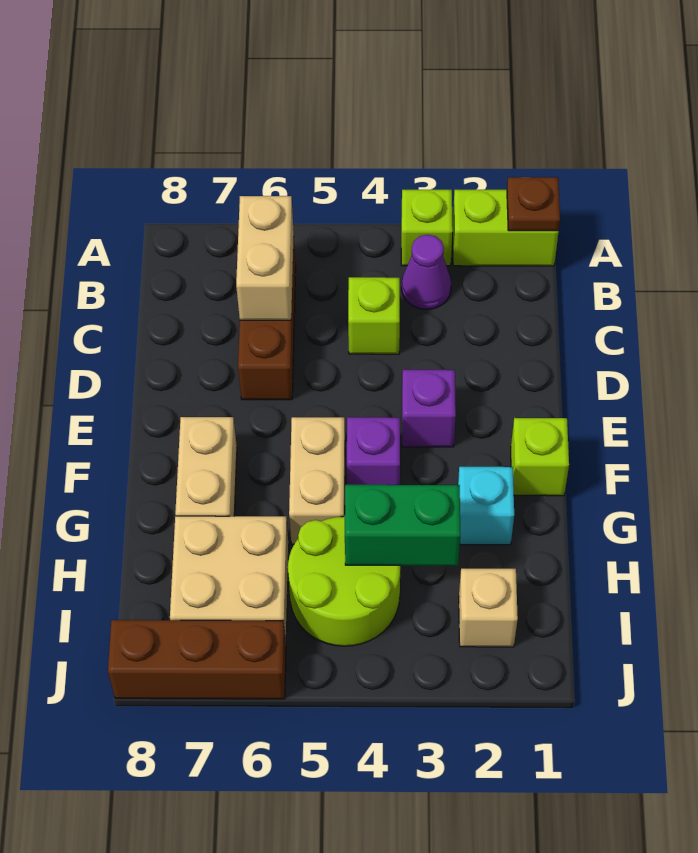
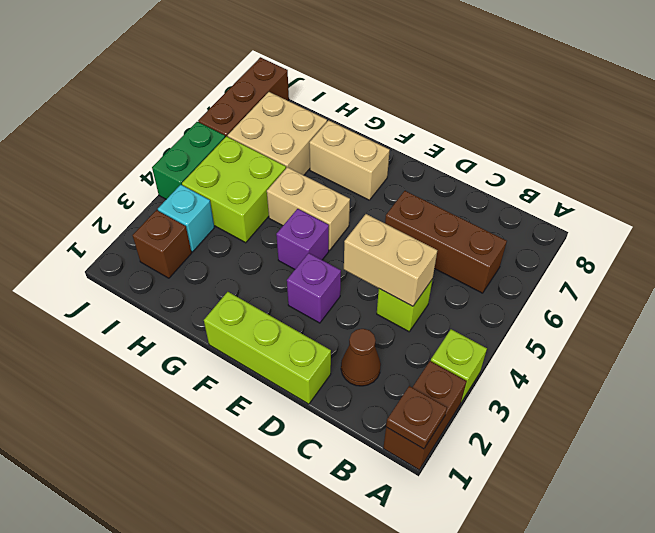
lime 1x2 brick [453,190,559,266] -> brown 1x2 brick [383,361,467,470]
purple 1x1 cone [402,235,451,309] -> none
tan 1x2 brick [236,196,294,320] -> tan 1x2 brick moved to [344,214,437,306]
none -> brown 1x1 cone [341,329,381,386]
lime 1x1 brick [511,418,569,496] -> lime 1x3 brick [204,292,331,404]
cyan 1x1 brick [458,467,514,545] -> cyan 1x1 brick moved to [158,185,215,252]
green 1x2 brick [344,485,460,566] -> green 1x2 brick moved to [152,122,225,199]
lime 2x2 round brick [288,517,400,646] -> lime 2x2 brick [182,136,286,243]
tan 1x1 brick [459,569,518,647] -> brown 1x1 brick [133,210,192,278]

